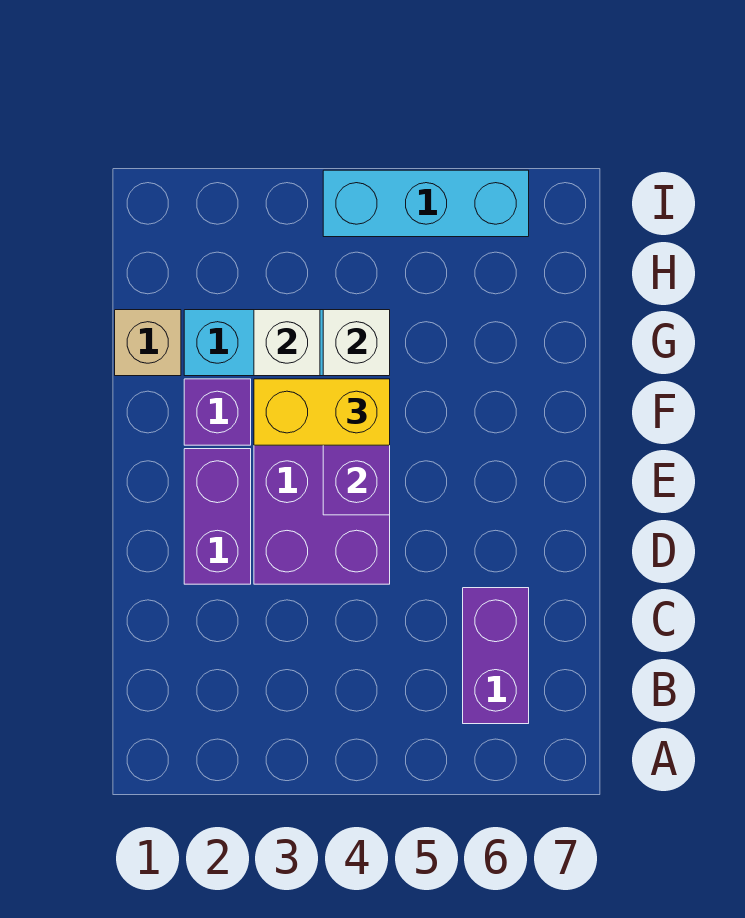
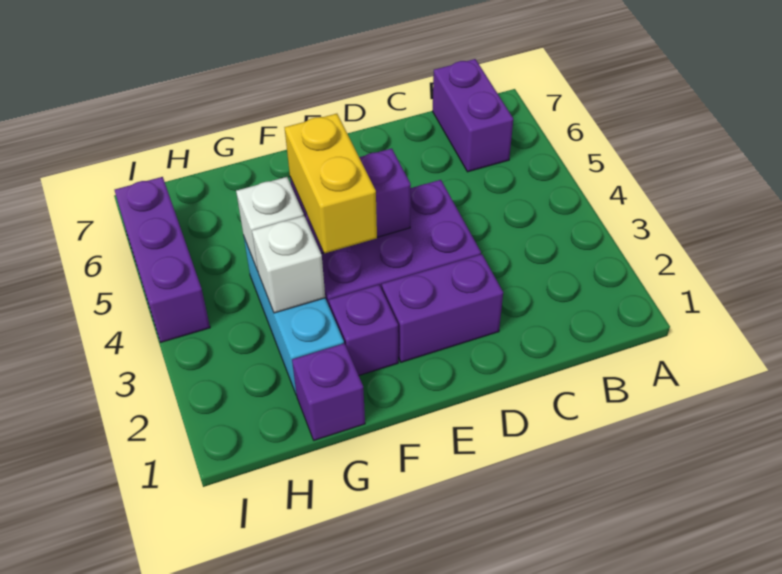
purple 1x2 brick [463,588,529,724] -> purple 1x2 brick turned to [433,59,513,172]
tan 1x1 brick [115,310,181,376] -> purple 1x1 brick [292,343,365,440]
cyan 1x3 brick [323,170,529,237] -> purple 1x3 brick [115,177,210,342]

